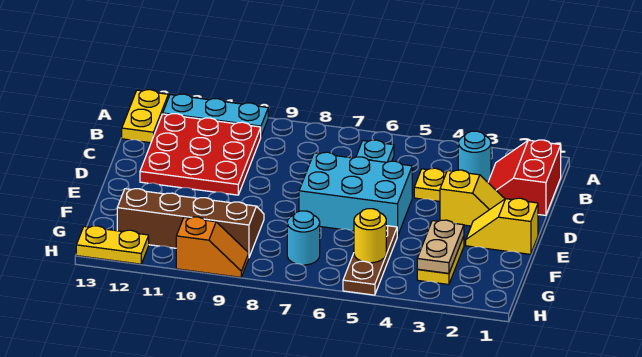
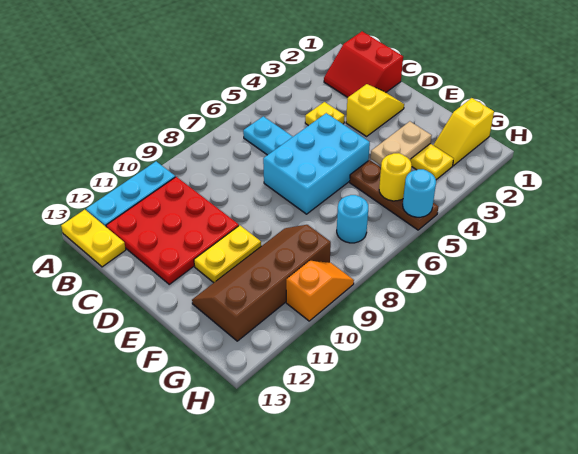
cyan 1x1 round brick [458,131,491,182] -> cyan 1x1 round brick moved to [403,169,436,217]
yellow 1x2 slope [466,198,538,254] -> yellow 1x2 slope moved to [433,98,494,166]
tan 1x2 plate [417,220,464,273] -> tan 1x2 plate turned to [371,121,432,166]
yellow 1x2 plate [76,226,149,264] -> yellow 1x2 plate moved to [194,225,261,283]

